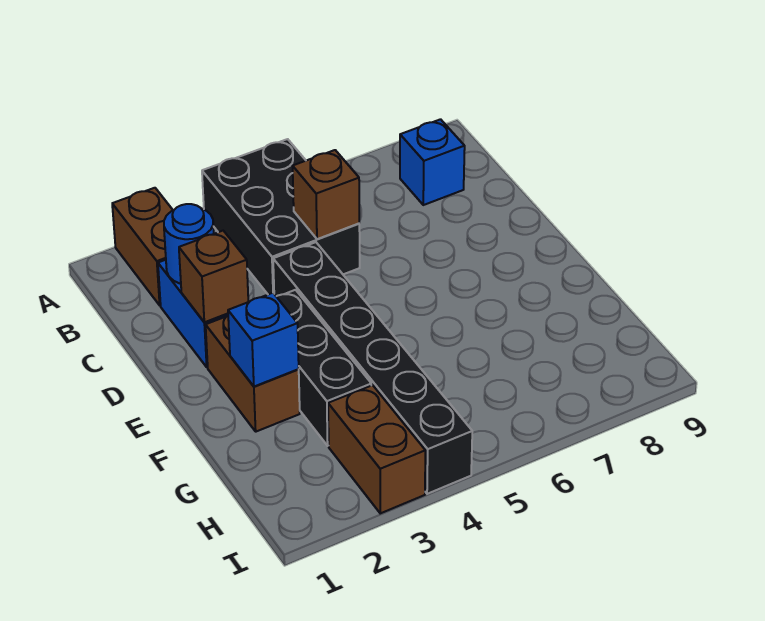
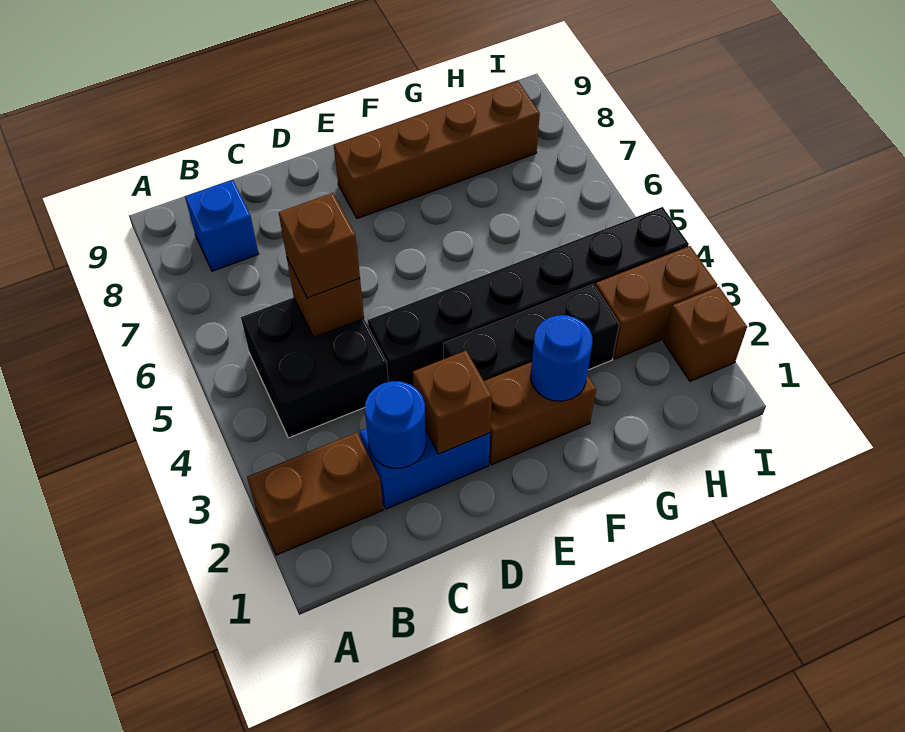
black 2x3 brick [202,139,360,294] -> black 2x2 brick [241,297,389,438]
none -> brown 1x1 brick [279,193,360,298]
none -> brown 1x4 brick [334,81,540,219]
blue 1x1 brick [228,293,299,387] -> blue 1x1 round brick [531,315,592,401]
none -> brown 1x1 brick [664,287,747,381]

